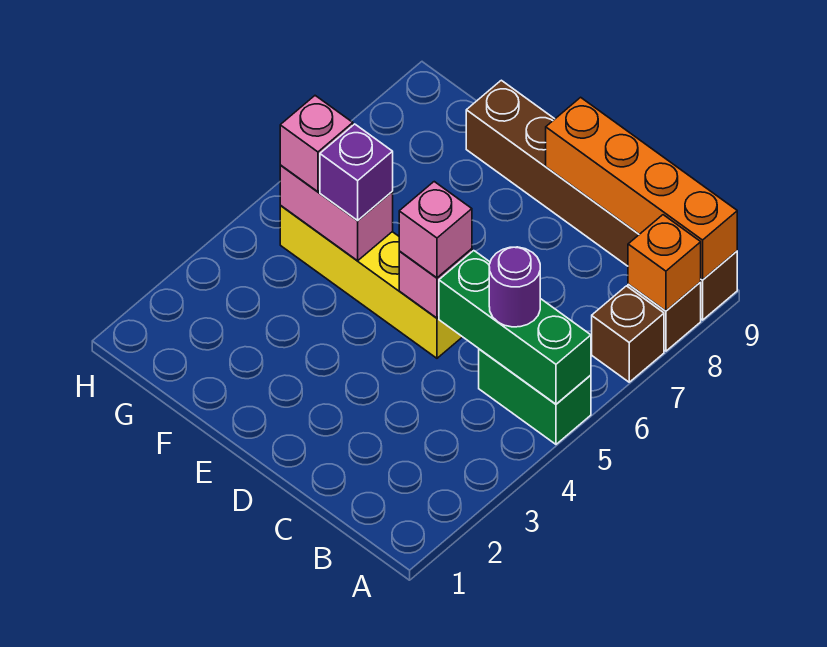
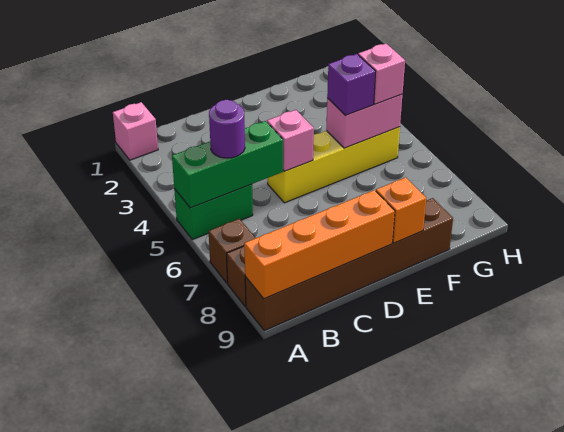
orange 1x1 brick [628,215,701,311] -> orange 1x1 brick moved to [376,177,426,243]
pink 1x1 brick [399,182,472,278] -> pink 1x1 brick moved to [113,102,158,160]

